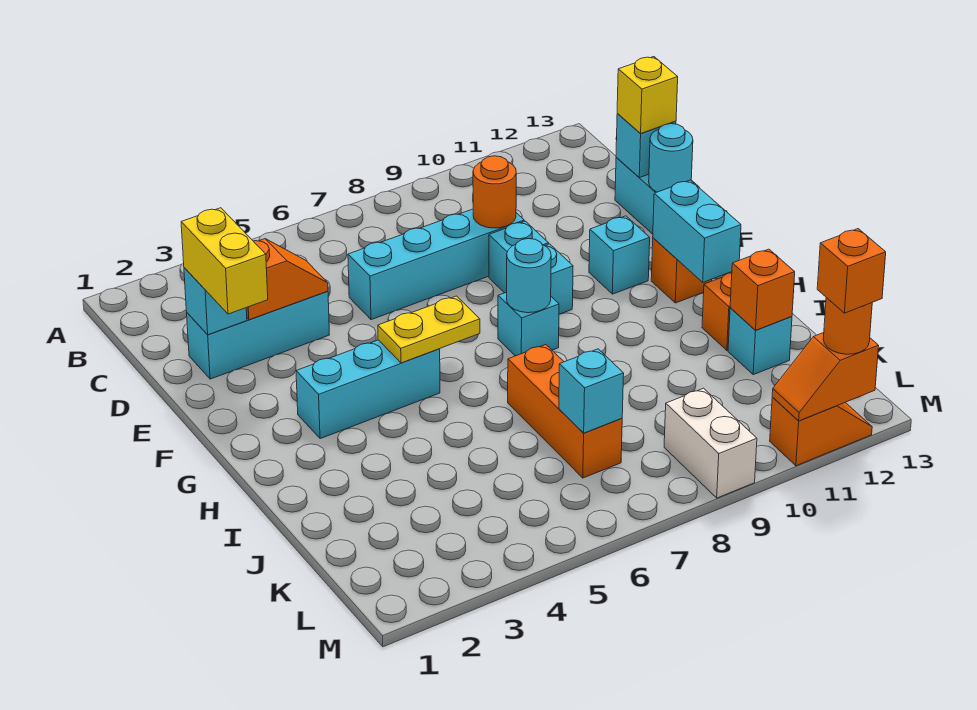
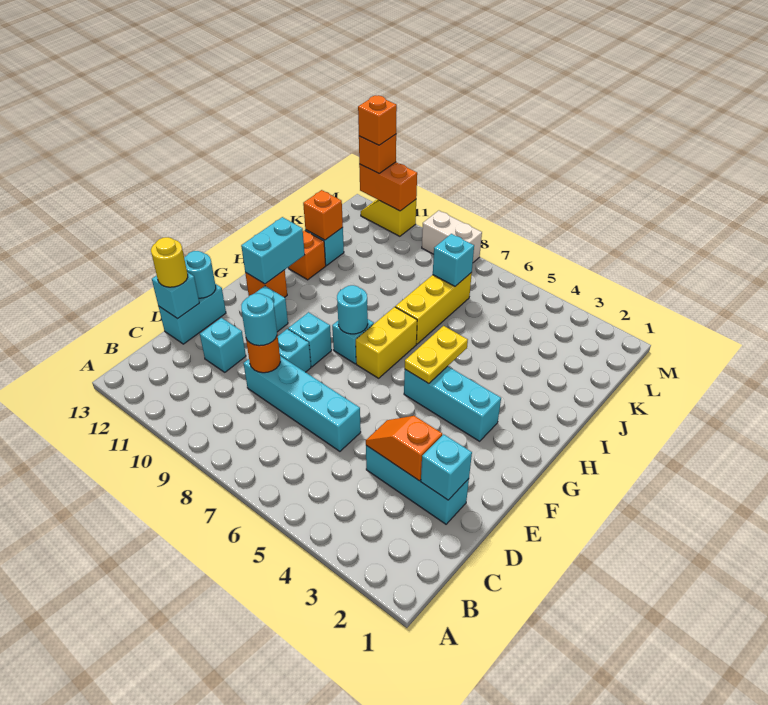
yellow 1x2 brick [181,208,268,314] -> yellow 1x2 brick moved to [356,307,417,378]
none -> cyan 1x1 round brick [241,293,277,346]
none -> cyan 1x1 brick [200,318,246,372]
yellow 1x1 brick [617,57,678,134] -> yellow 1x1 round brick [151,237,188,287]
yellow 1x2 plate [378,296,480,363] -> yellow 1x2 plate turned to [405,326,468,384]
orange 1x3 brick [508,345,622,478] -> yellow 1x3 brick [395,273,472,344]
white 1x2 brick [664,388,757,498] -> white 1x2 brick turned to [422,211,482,262]
orange 1x2 slope [770,397,872,466] -> yellow 1x2 slope [361,199,416,236]
orange 1x2 slope [772,333,879,421] -> orange 1x2 brick [359,162,417,211]
orange 1x1 round brick [823,298,872,354] -> orange 1x1 brick [359,134,396,173]

